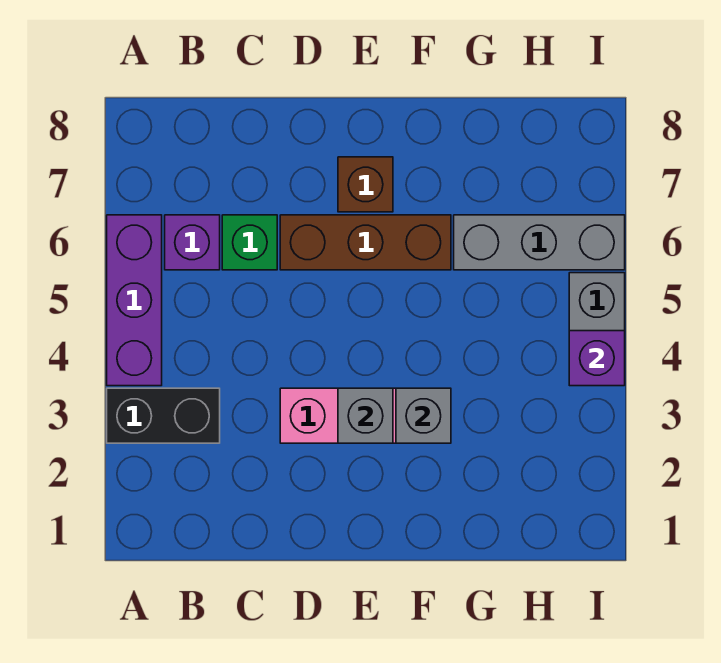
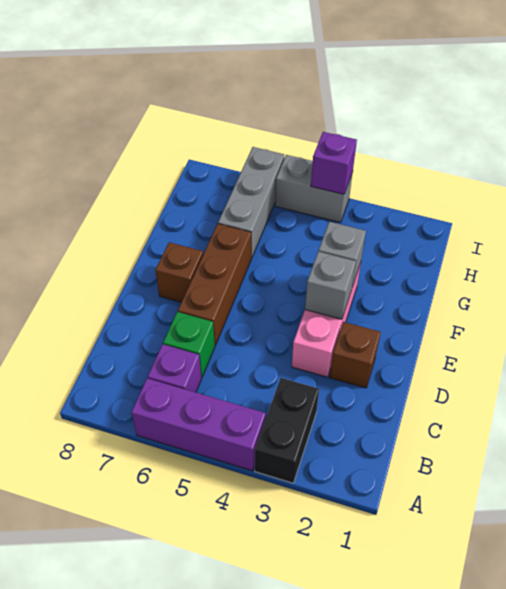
none -> brown 1x1 brick [330,322,381,388]

